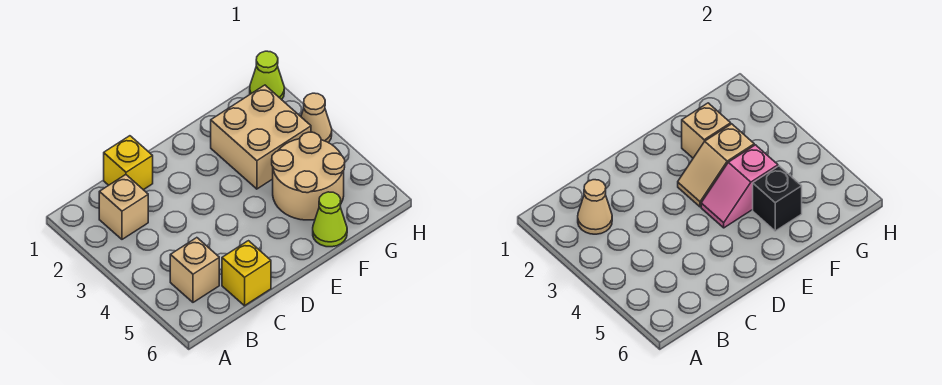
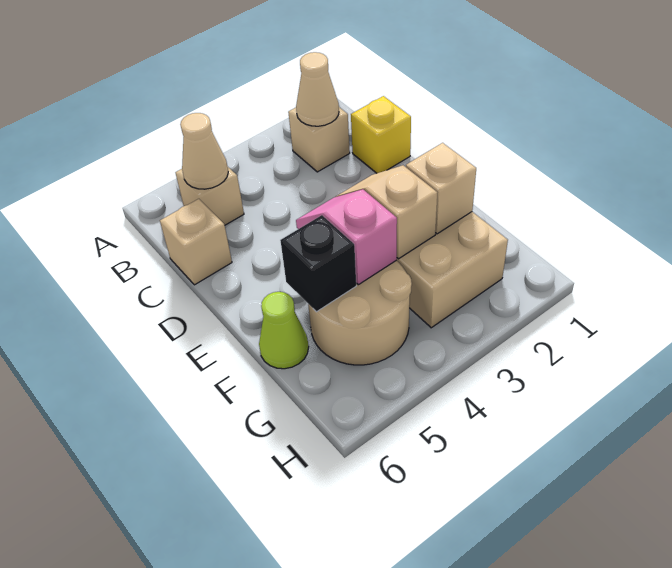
yellow 1x1 brick [222,241,271,306] -> tan 1x1 brick [160,199,232,285]
lime 1x1 cone [250,51,284,100] -> none
tan 1x1 cone [301,93,332,143] -> tan 1x1 cone moved to [180,113,228,189]

